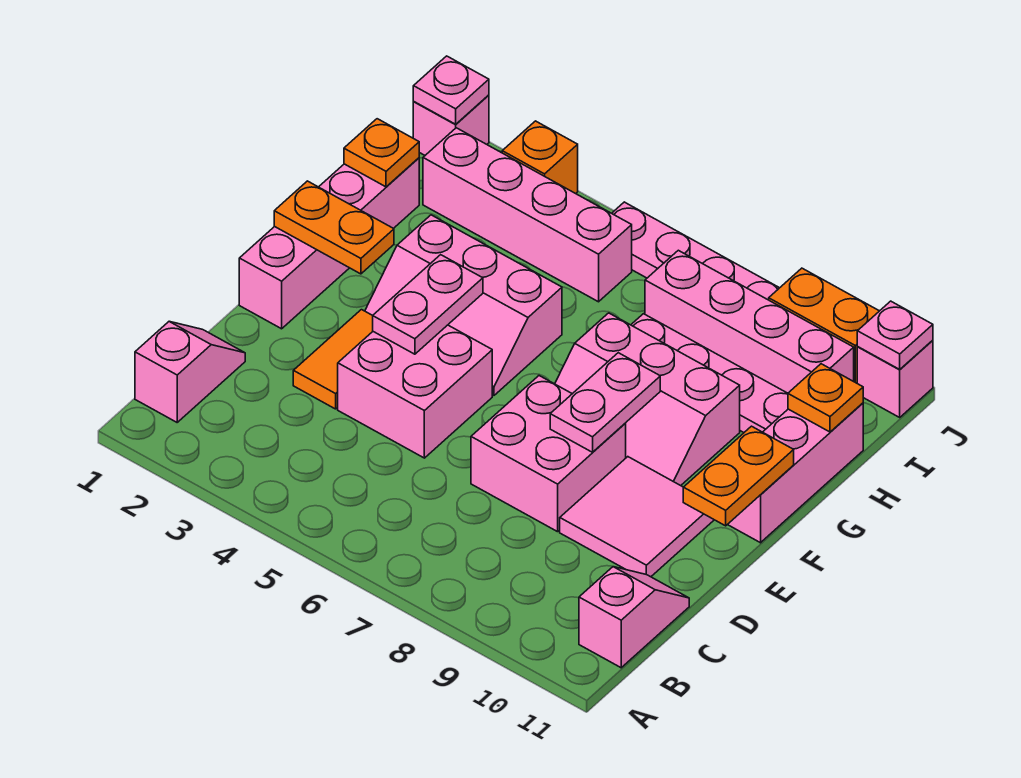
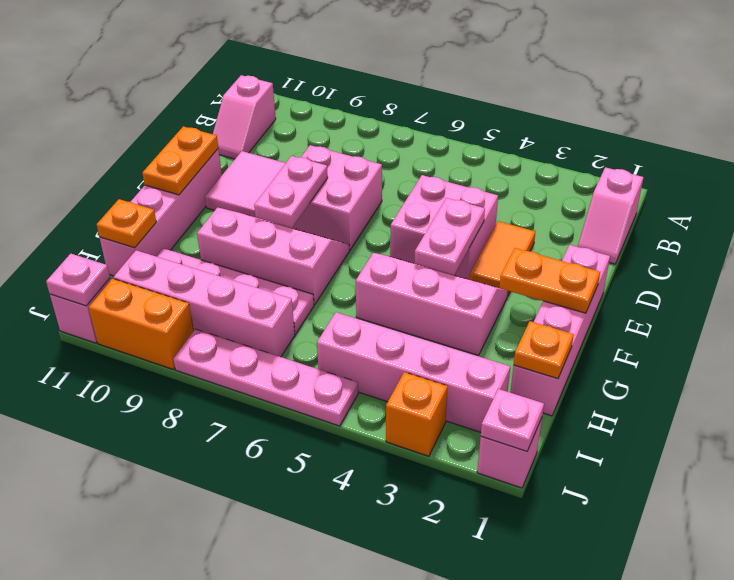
pink 1x3 brick [727,403,863,543] -> pink 1x4 brick [100,149,222,276]

